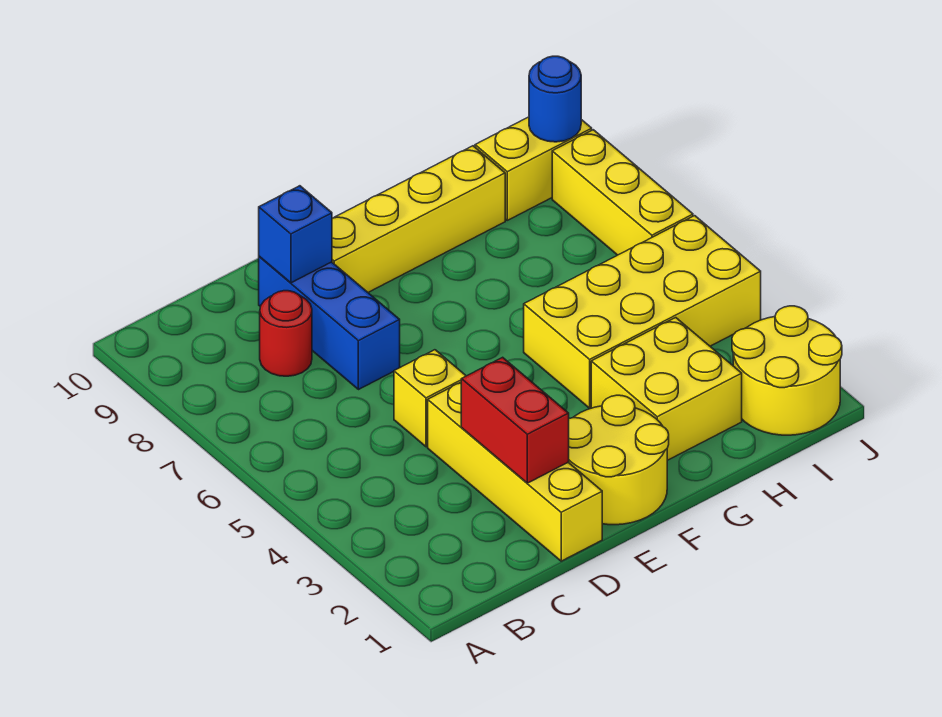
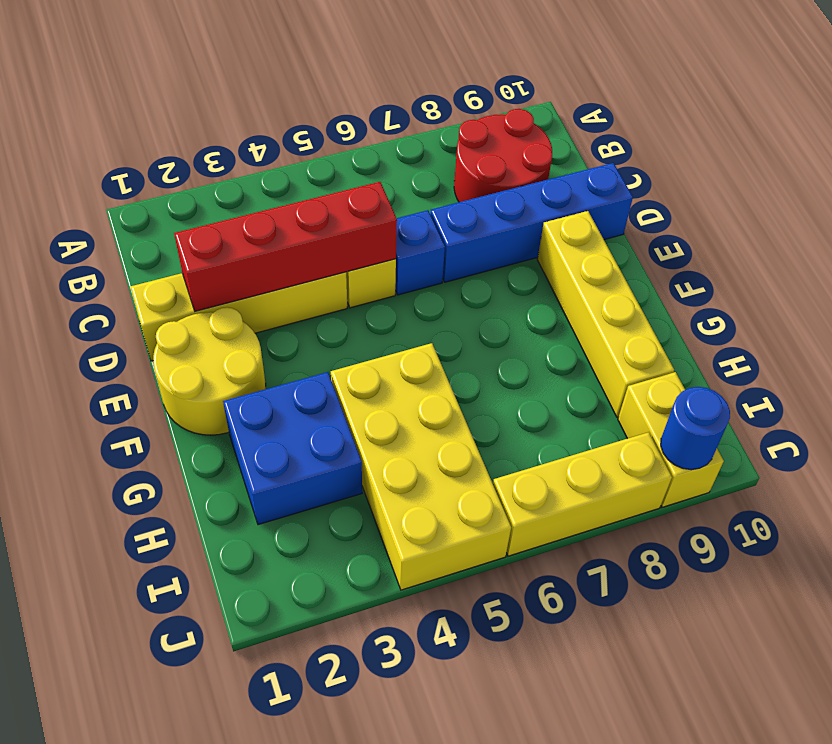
red 1x1 round brick [260,291,312,376] -> red 2x2 round brick [454,109,552,202]
red 1x2 brick [461,357,569,483] -> red 1x4 brick [174,182,397,311]
blue 1x3 brick [259,256,400,390] -> blue 1x4 brick [430,163,633,282]
blue 1x1 brick [259,186,332,283] -> blue 1x1 brick moved to [395,210,445,295]
yellow 2x2 brick [591,318,742,460] -> blue 2x2 brick [223,372,362,525]
yellow 2x2 round brick [732,306,842,435] -> none

